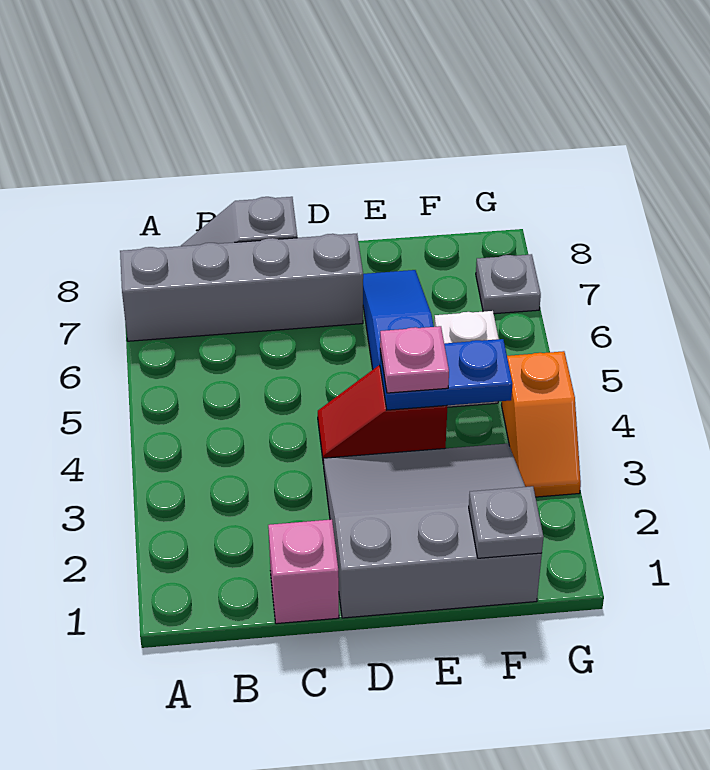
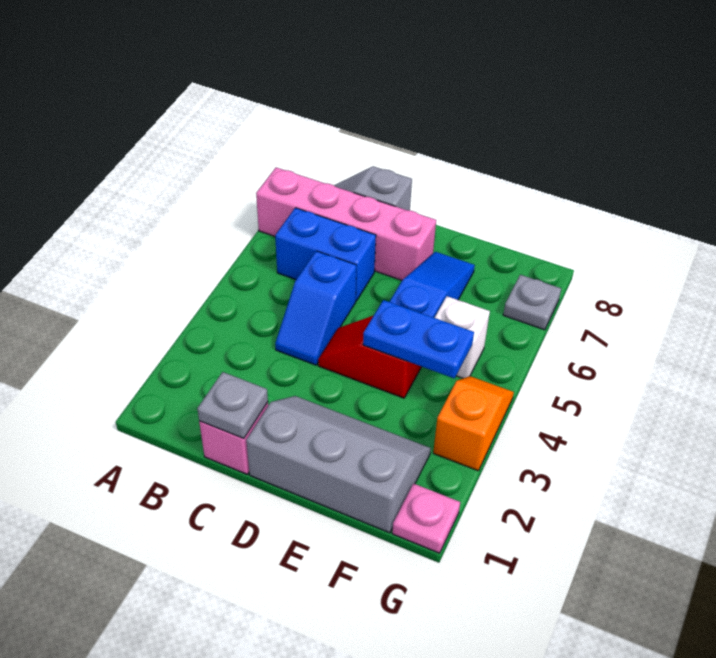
grey 1x4 brick [120,234,363,341] -> pink 1x4 brick [256,167,436,280]
none -> blue 1x2 brick [275,208,376,301]
none -> blue 1x2 slope [275,251,356,365]
grey 3x3 slope [323,444,542,618] -> grey 2x3 slope [246,396,431,533]
pink 1x1 plate [380,326,449,393] -> pink 1x1 plate moved to [392,484,460,553]
grey 1x1 plate [469,486,543,558] -> grey 1x1 plate moved to [197,372,268,438]
orange 1x2 slope [502,351,581,497] -> orange 1x2 slope turned to [433,376,514,471]

